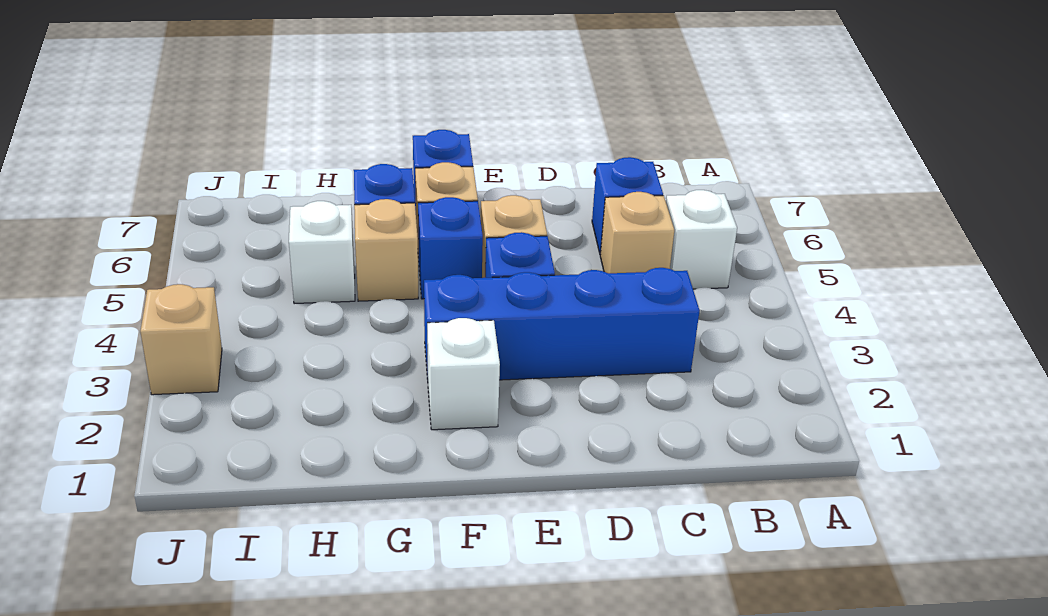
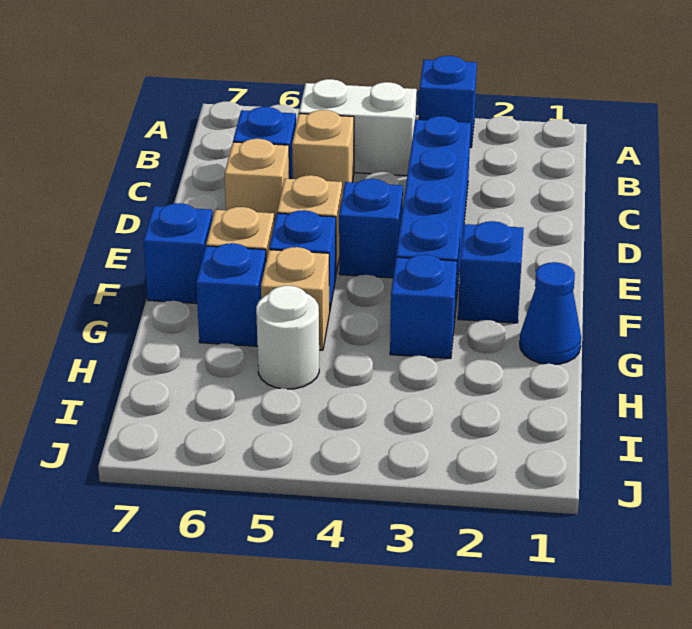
none -> blue 1x1 brick [419,56,477,148]
white 1x1 brick [666,190,737,289] -> white 1x2 brick [299,79,417,176]
white 1x1 brick [427,318,500,430] -> blue 1x1 brick [458,221,524,323]
none -> blue 1x1 cone [520,262,581,365]
none -> blue 1x1 brick [390,255,457,359]
white 1x1 brick [289,201,355,304] -> white 1x1 round brick [256,286,319,389]
tan 1x1 brick [140,284,222,395] -> tan 1x1 brick moved to [225,139,290,224]

